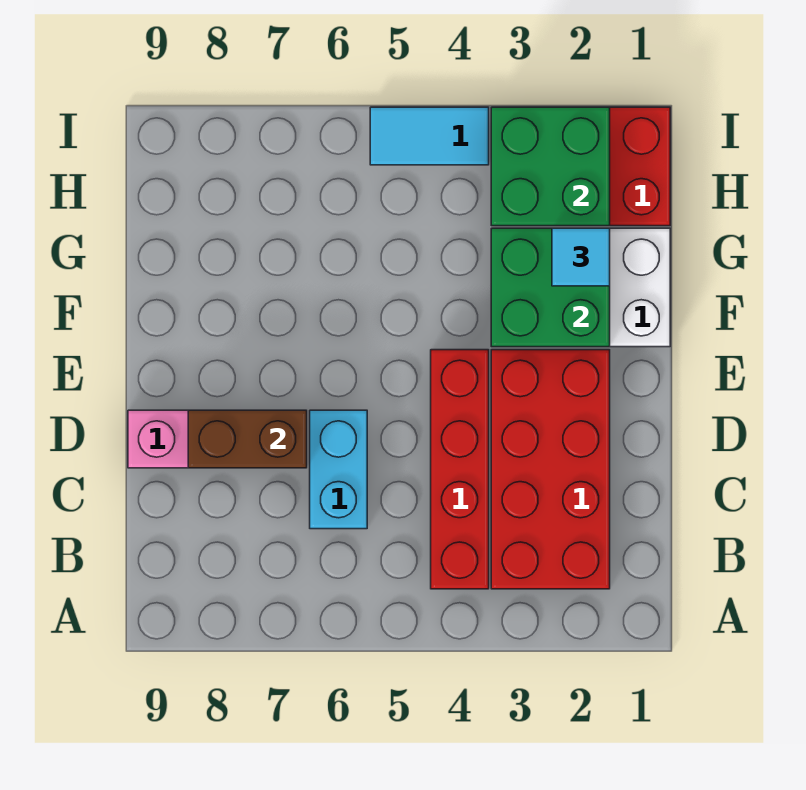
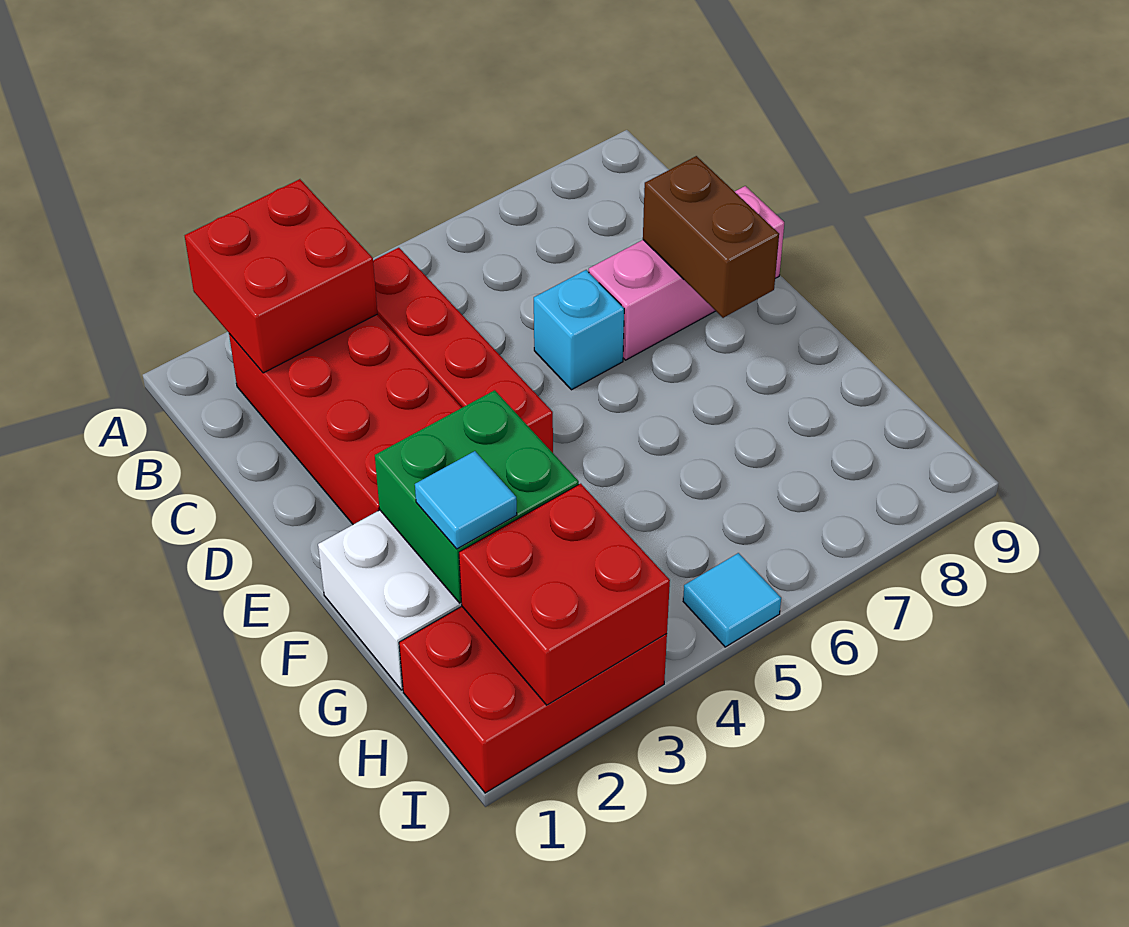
none -> red 2x2 brick [185,179,377,373]
cyan 1x2 brick [310,410,367,529] -> cyan 1x1 brick [534,270,624,390]
brown 1x2 brick [188,410,307,468] -> brown 1x2 brick turned to [643,156,779,318]
green 2x2 brick [491,107,610,226] -> red 2x2 brick [459,484,670,705]
cyan 1x2 tile [370,107,489,165] -> cyan 1x1 tile [683,553,781,647]

